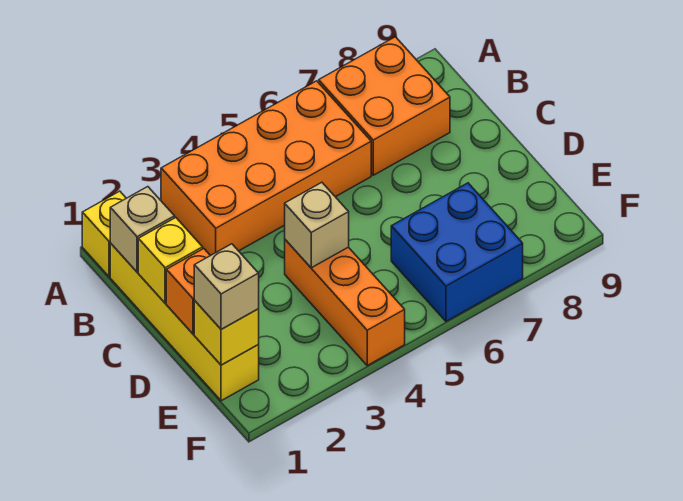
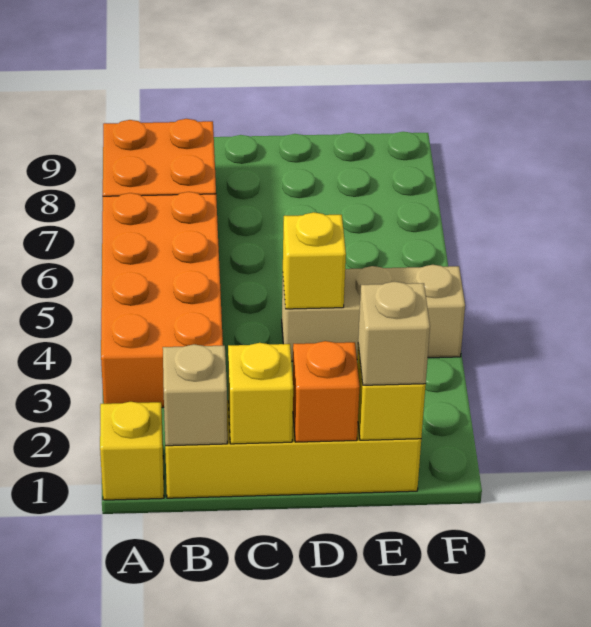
orange 1x3 brick [285,240,405,365] -> tan 1x3 brick [282,265,465,361]
tan 1x1 brick [285,182,349,268] -> yellow 1x1 brick [283,212,346,309]
blue 2x2 brick [391,183,523,321] -> none

